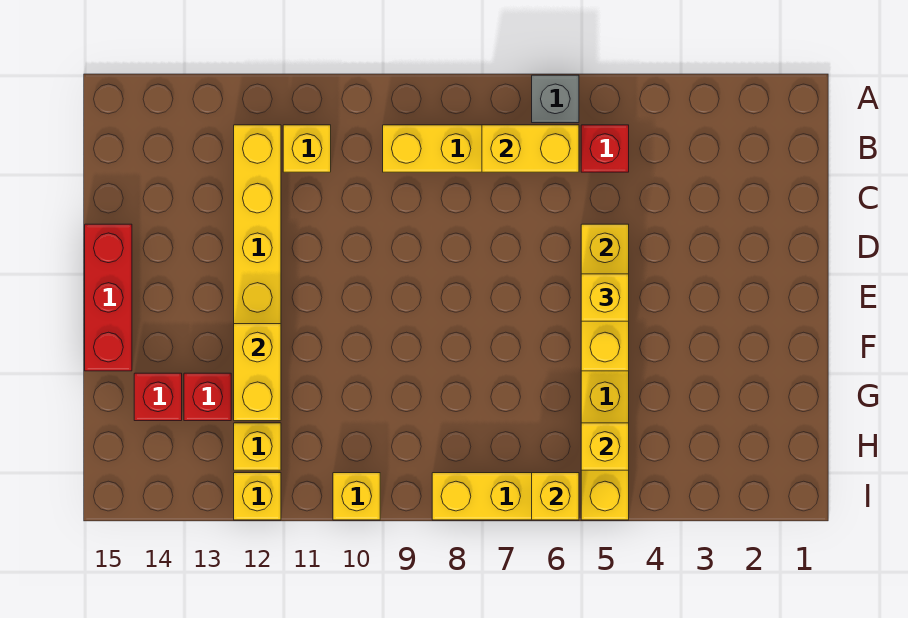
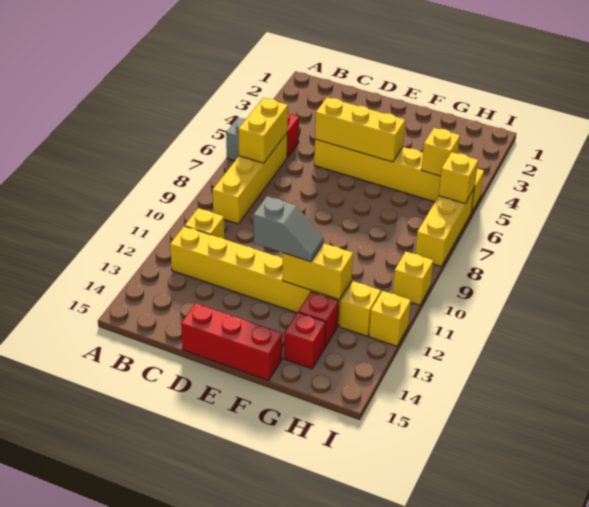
yellow 1x1 brick [581,274,629,321] -> none
none -> grey 1x2 slope [253,196,324,262]

